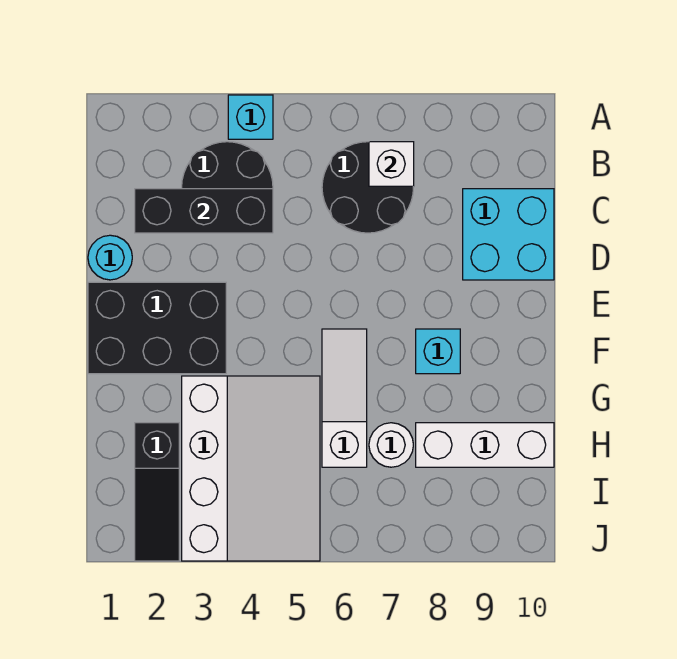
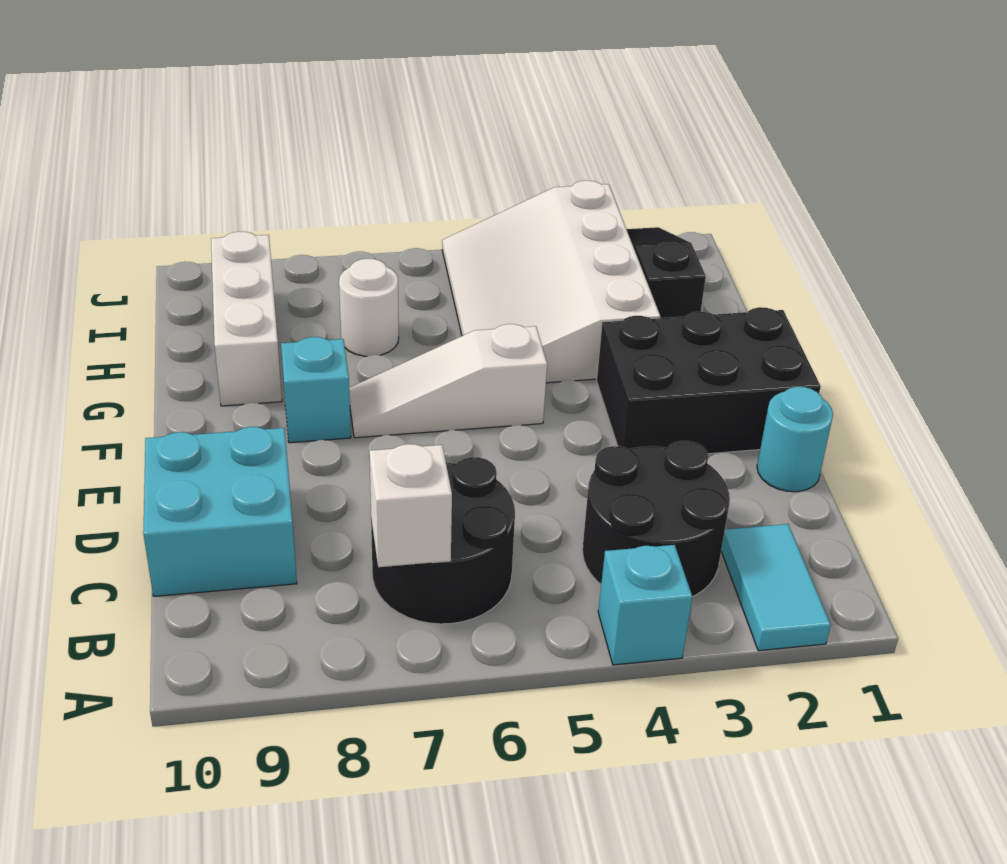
none -> cyan 1x2 tile [721,524,831,651]
black 1x3 brick [135,189,273,233] -> none
white 1x3 slope [322,329,367,467] -> white 1x3 slope turned to [349,324,547,438]
white 1x3 brick [416,423,554,467] -> white 1x3 brick turned to [211,231,282,406]

